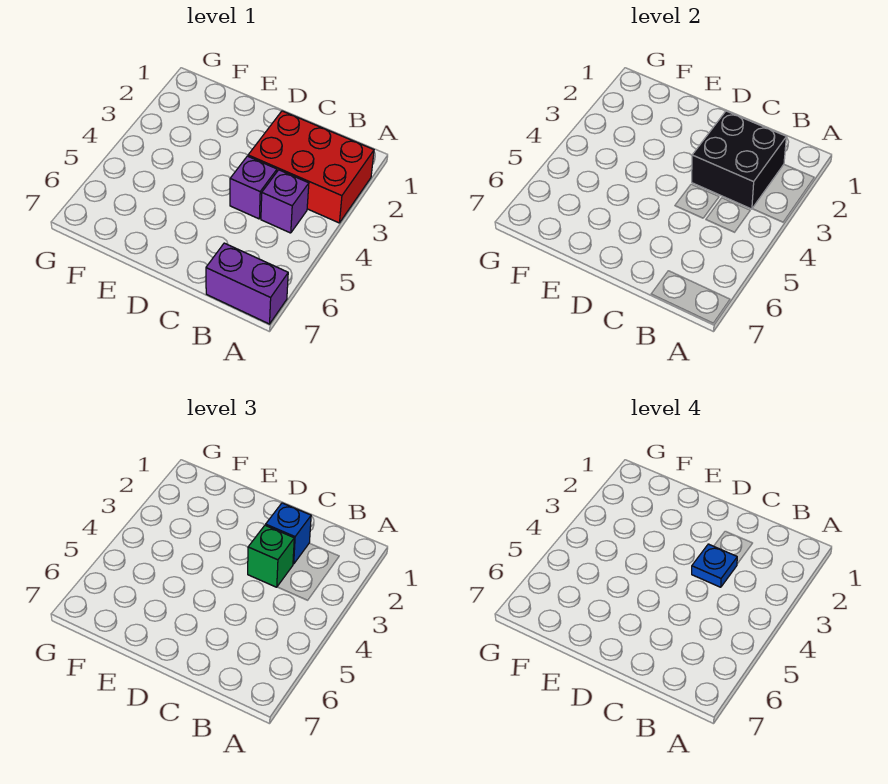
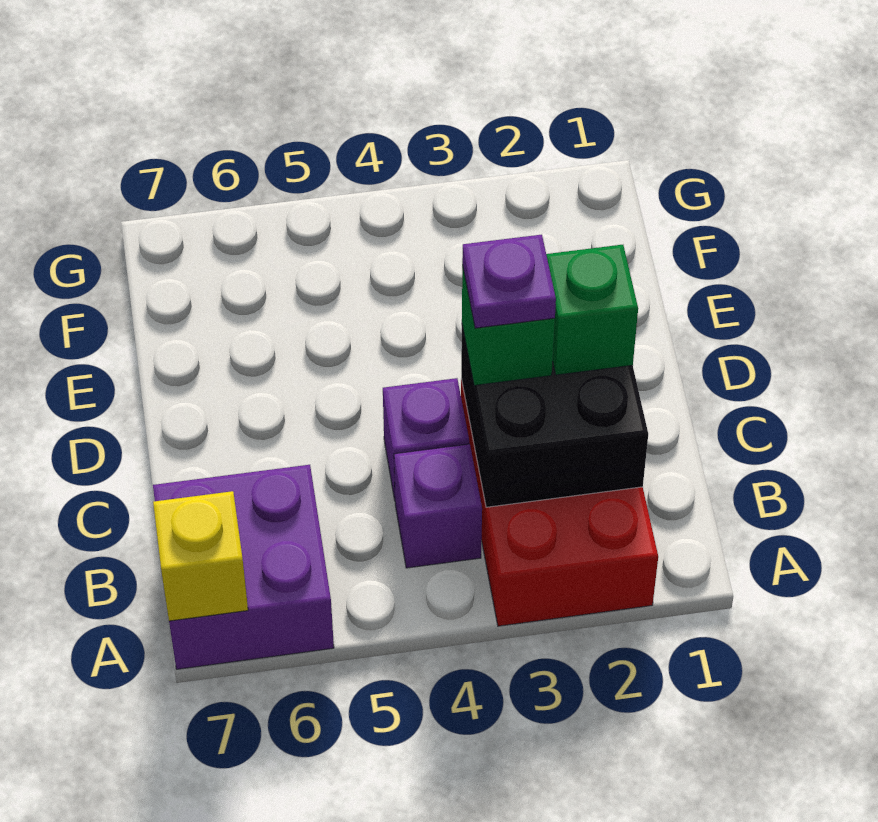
purple 1x2 brick [206,243,288,324] -> purple 2x2 brick [153,465,334,669]
none -> yellow 1x1 brick [153,491,248,621]
blue 1x1 brick [266,503,311,564] -> green 1x1 brick [546,245,638,375]
blue 1x1 plate [692,544,737,587] -> purple 1x1 plate [462,235,556,328]

